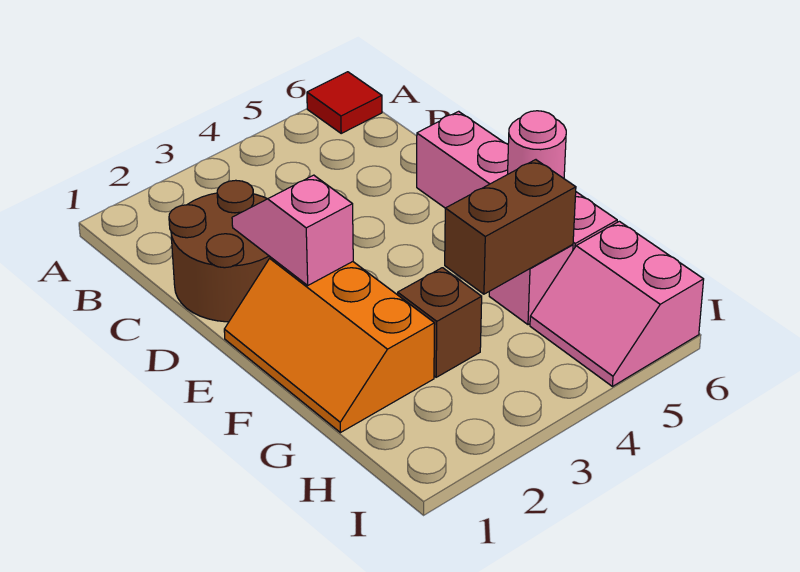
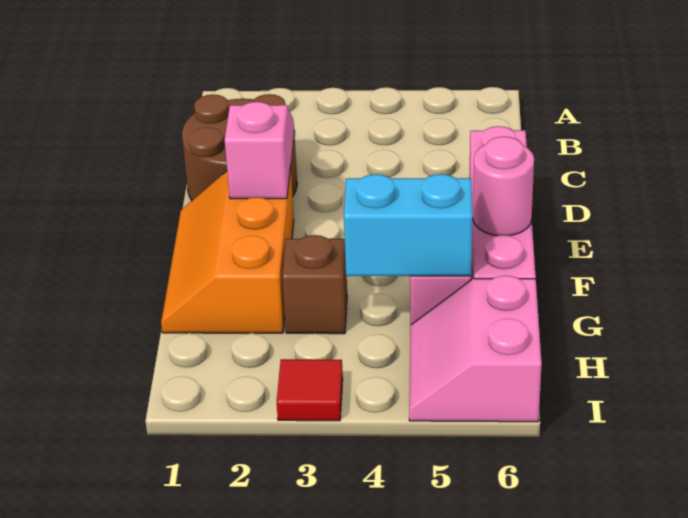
red 1x1 tile [307,72,382,133] -> red 1x1 tile moved to [277,359,343,421]
brown 1x2 brick [445,160,576,294] -> cyan 1x2 brick [344,174,472,276]

